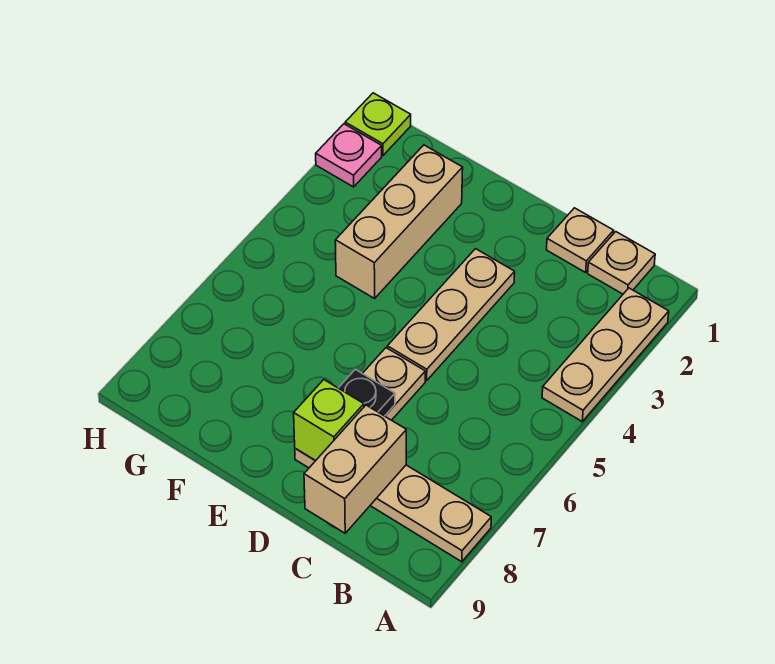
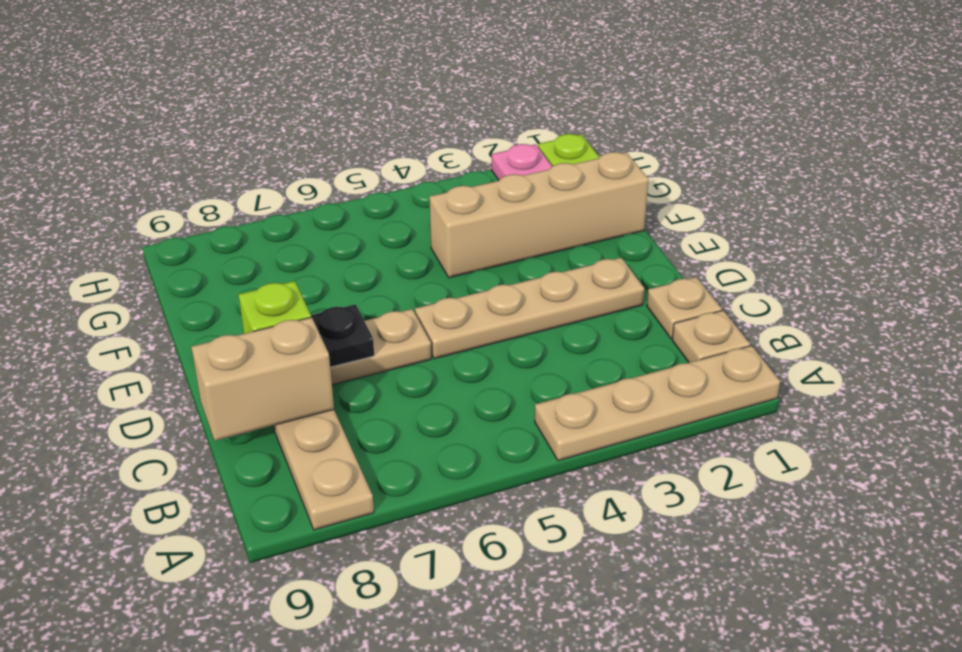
tan 1x3 plate [542,288,669,421] -> tan 1x4 plate [535,346,780,461]
tan 1x3 plate [387,249,515,381] -> tan 1x4 plate [415,258,644,359]
tan 1x3 brick [335,145,463,298] -> tan 1x4 brick [429,152,649,278]

